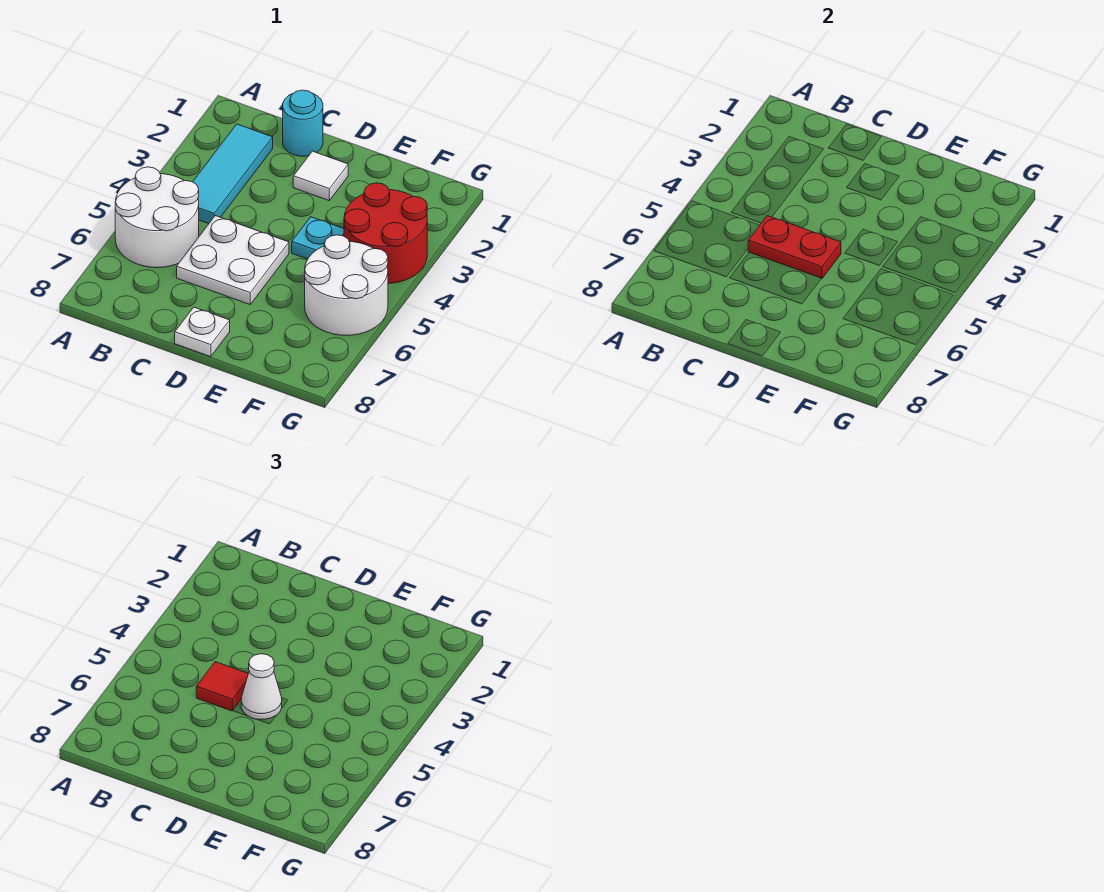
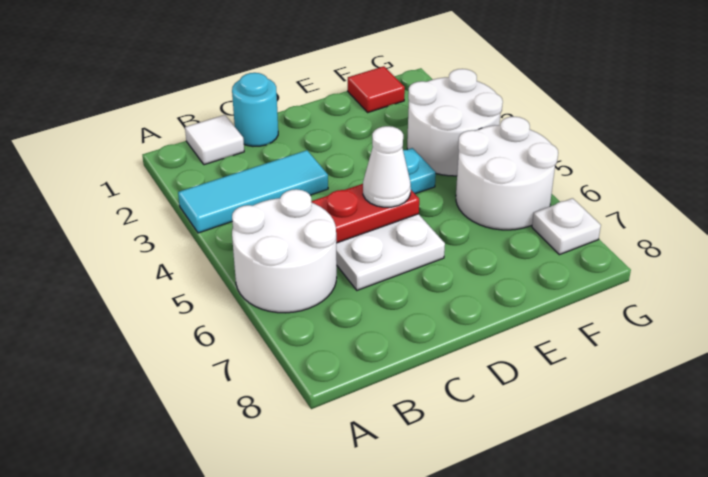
cyan 1x3 tile [193,124,273,224] -> cyan 1x3 tile turned to [178,150,328,233]
red 1x1 tile [196,662,248,711] -> red 1x1 tile moved to [348,66,405,112]
white 1x1 tile [293,151,348,200] -> white 1x1 tile moved to [185,115,244,165]
white 1x1 plate [175,307,230,357] -> white 1x1 plate moved to [532,198,601,255]
red 2x2 round brick [344,183,427,283] -> white 2x2 round brick [407,69,503,176]

